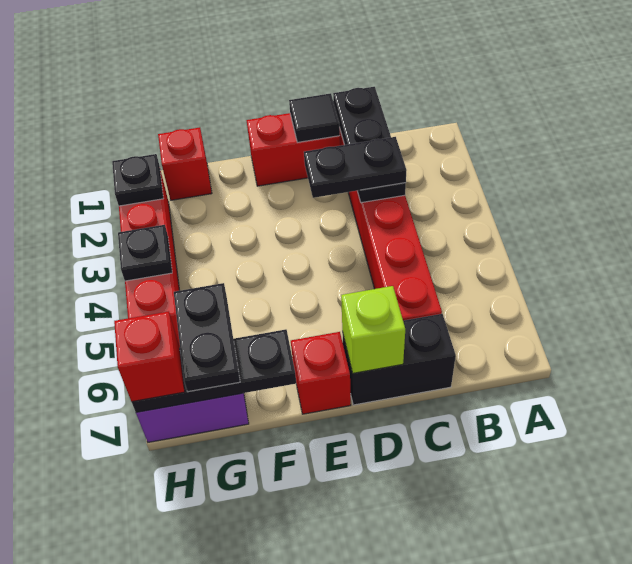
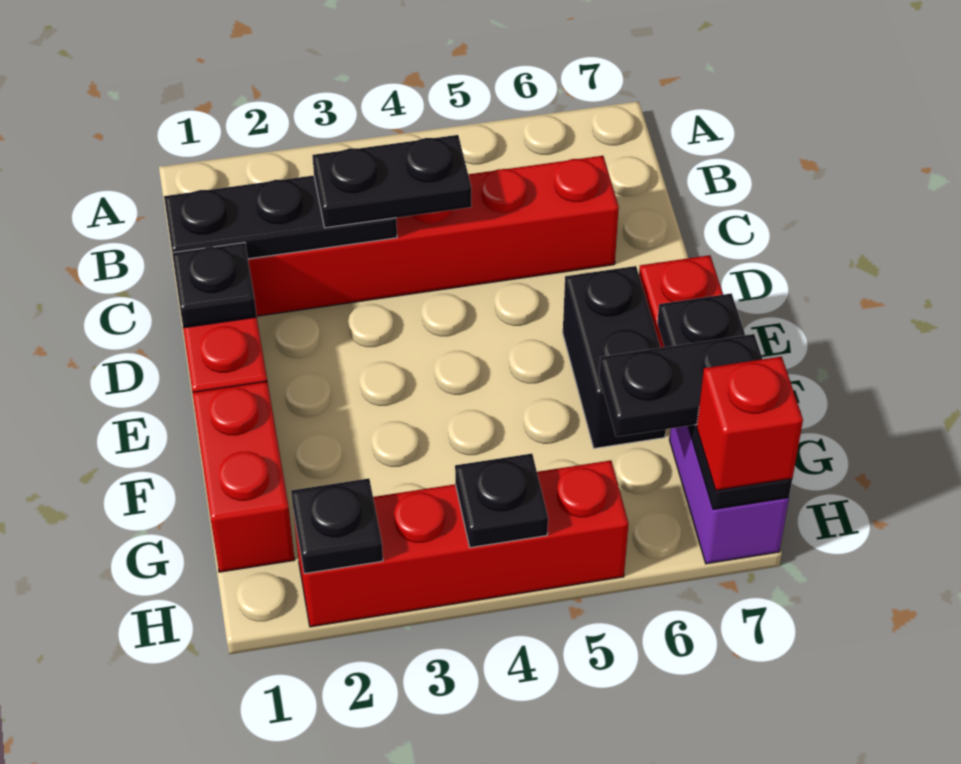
black 1x2 plate [304,137,407,198] -> black 1x2 plate turned to [312,135,472,228]
black 1x2 brick [342,314,456,405] -> black 1x2 brick moved to [563,266,666,448]
black 1x1 tile [289,93,340,142] -> black 1x1 plate [172,243,257,328]
lime 1x1 brick [341,286,405,373] -> none
red 1x1 brick [158,127,212,200] -> red 1x2 brick [192,381,295,572]

